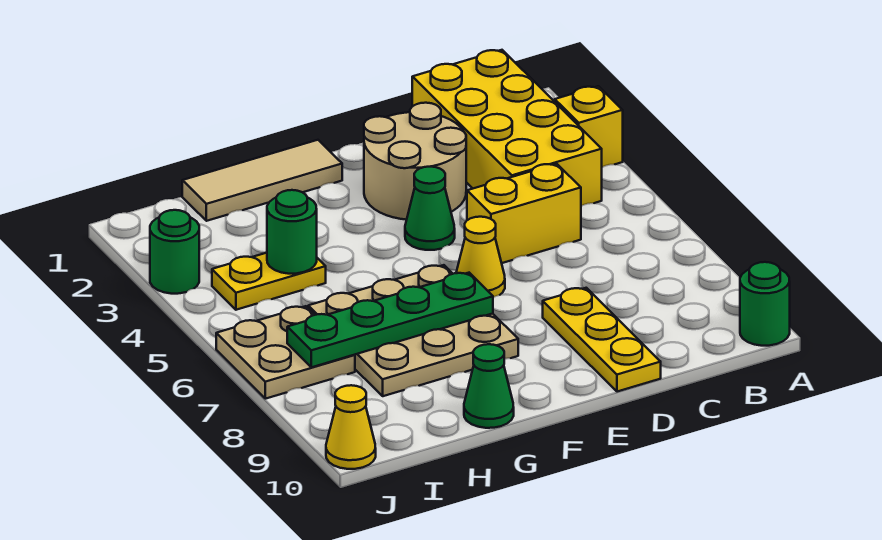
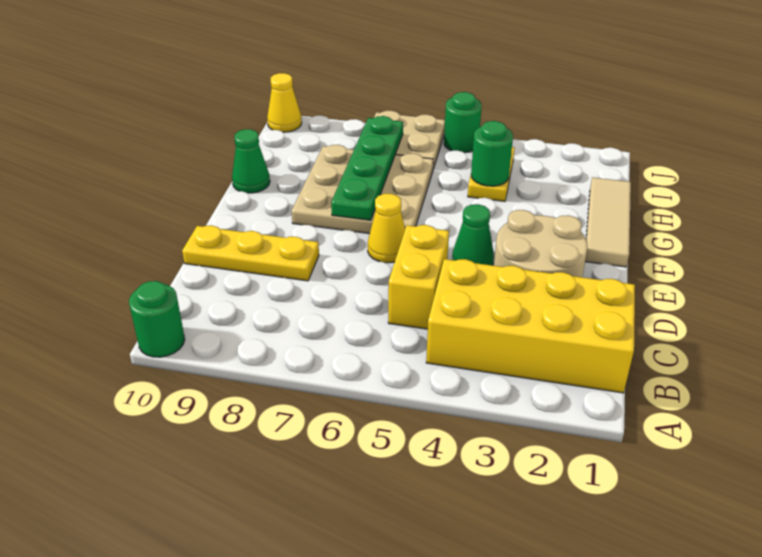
yellow 1x1 brick [555,86,623,167] -> none
green 1x1 round brick [150,210,199,294] -> green 1x1 round brick moved to [444,92,482,153]

